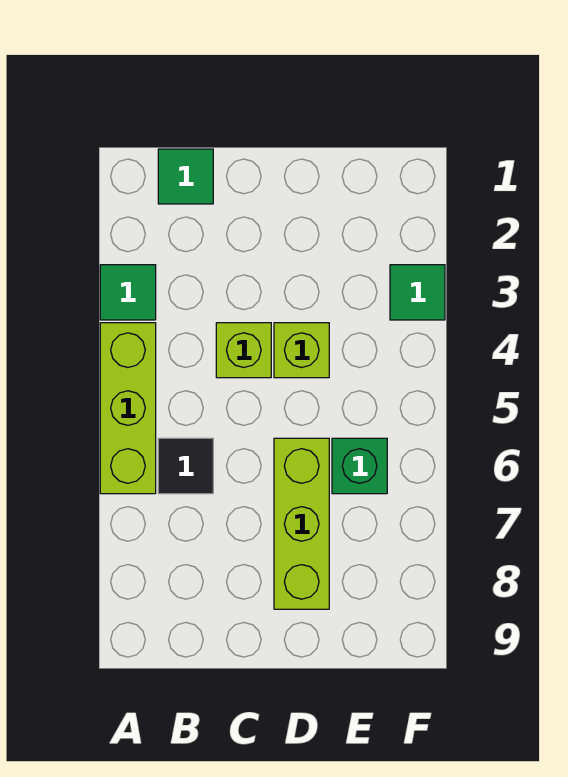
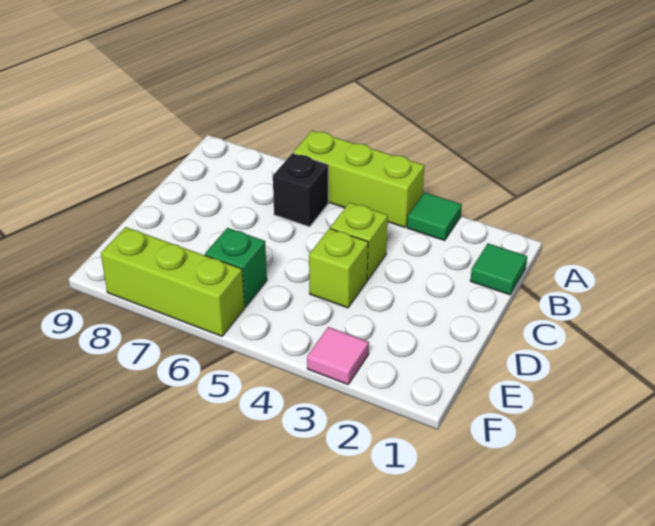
black 1x1 tile [158,438,213,494] -> black 1x1 brick [273,153,328,227]
lime 1x3 brick [274,438,329,609] -> lime 1x3 brick moved to [101,227,245,336]
green 1x1 tile [390,265,445,320] -> pink 1x1 tile [307,327,369,384]

